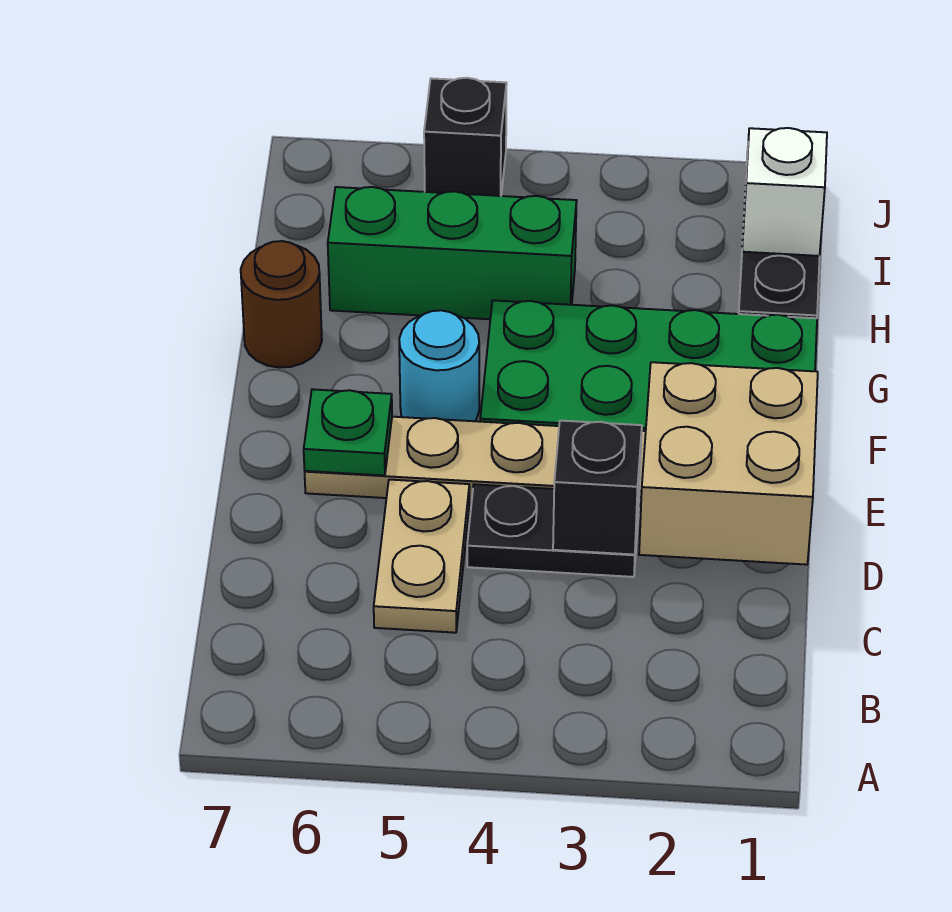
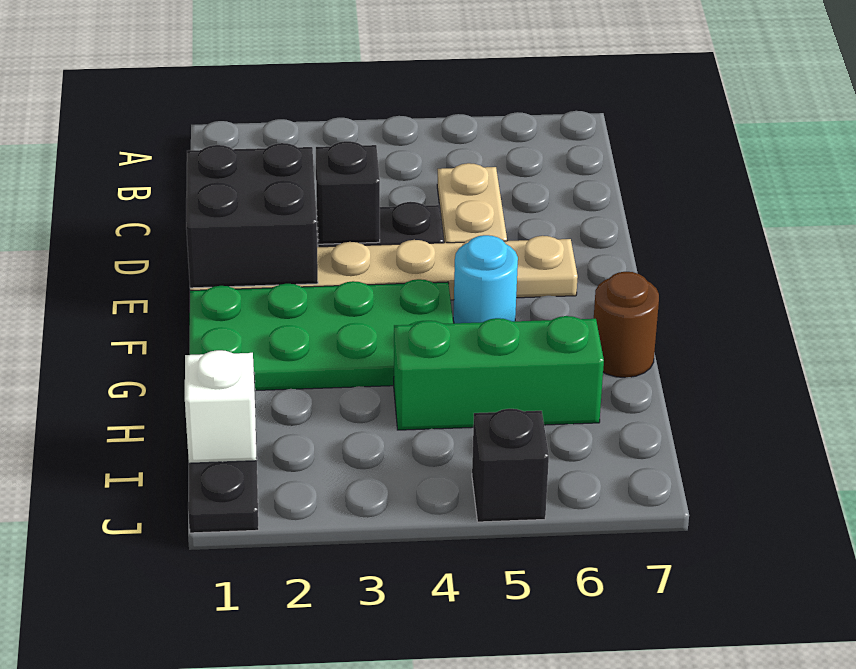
tan 2x2 brick [639,362,818,565] -> black 2x2 brick [186,143,318,288]
green 1x1 plate [304,389,392,476] -> none

